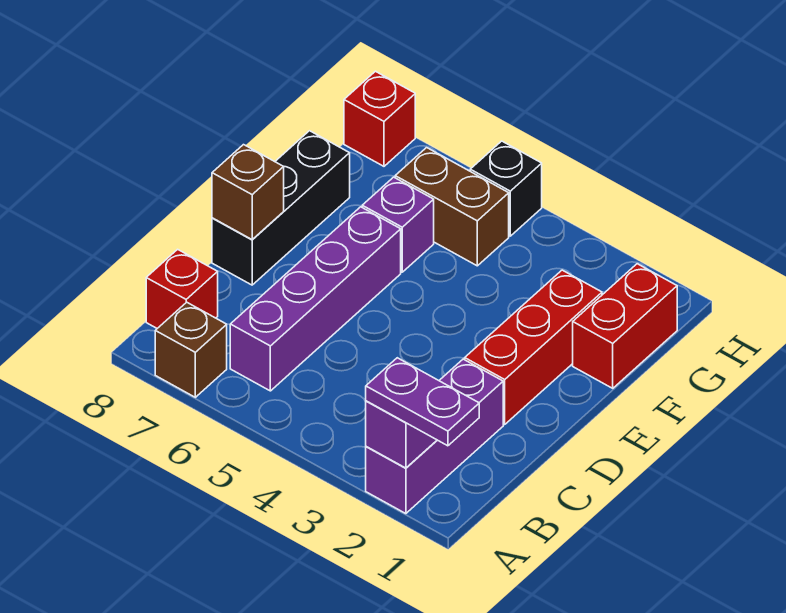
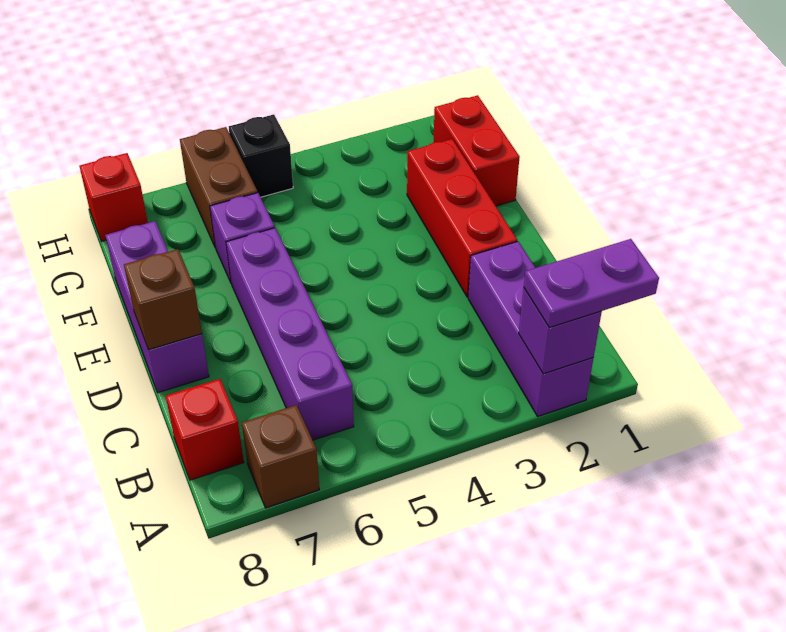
black 1x3 brick [212,131,350,285] -> purple 1x3 brick [105,221,209,393]
brown 1x2 brick [395,148,509,266] -> brown 1x2 brick turned to [180,127,258,248]

